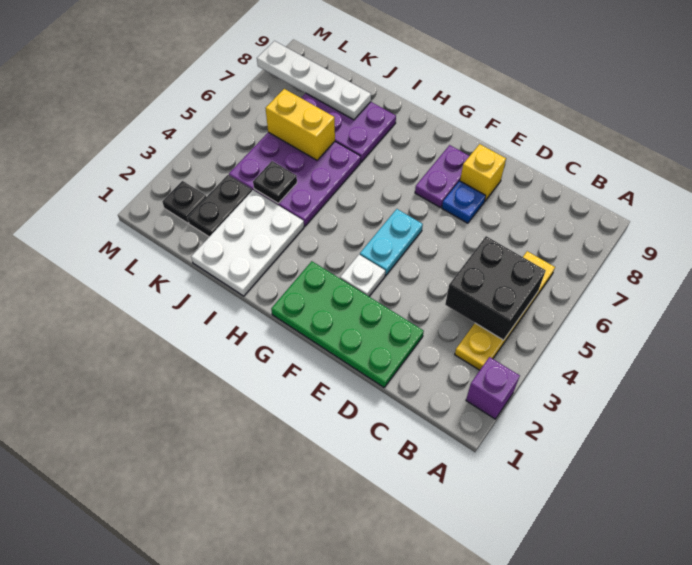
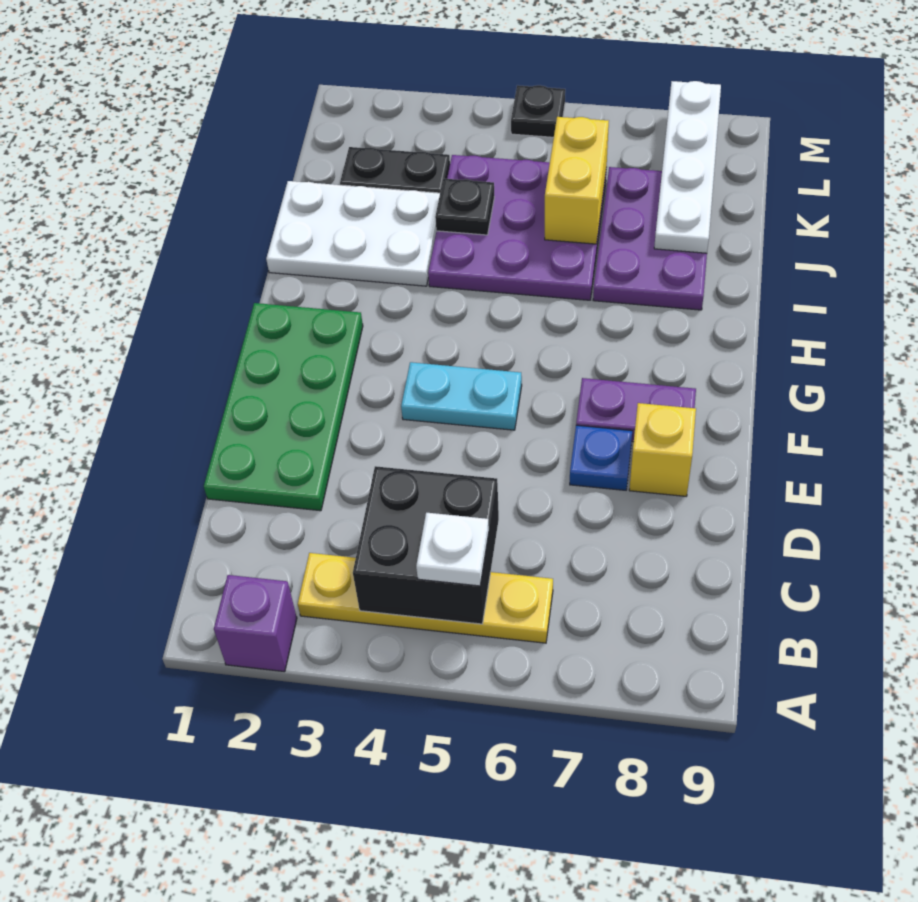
white 1x1 plate [340,255,385,296] -> white 1x1 plate moved to [416,513,489,586]
black 1x1 plate [162,181,206,223] -> black 1x1 plate moved to [511,85,565,137]

